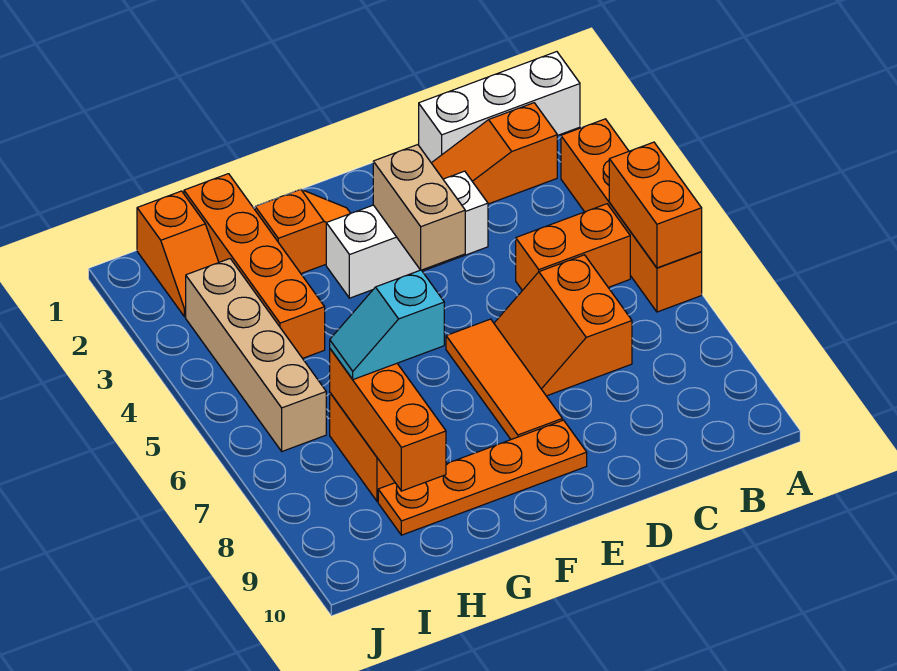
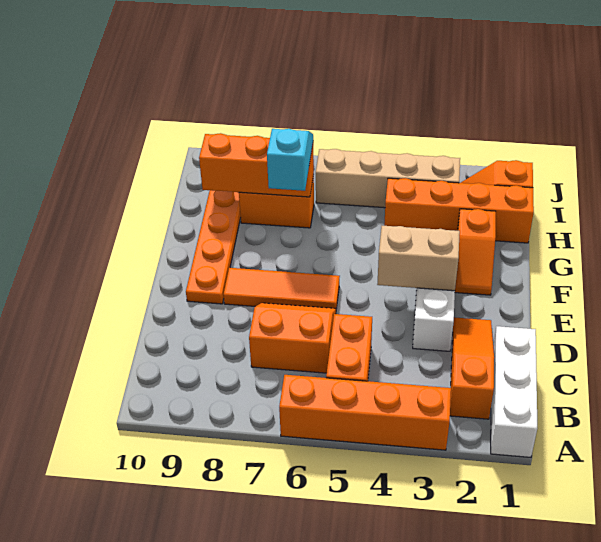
orange 1x2 brick [609,142,702,268] -> none

